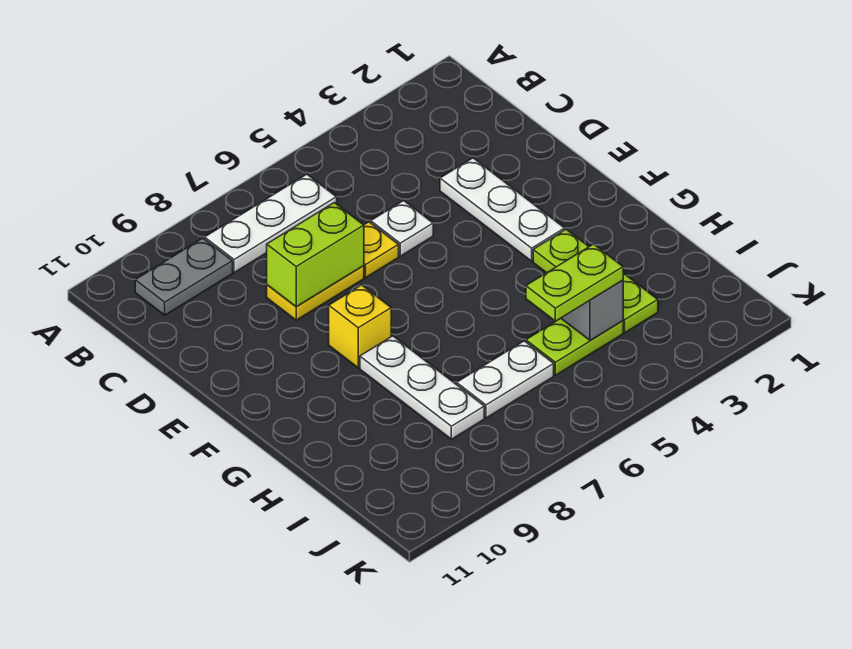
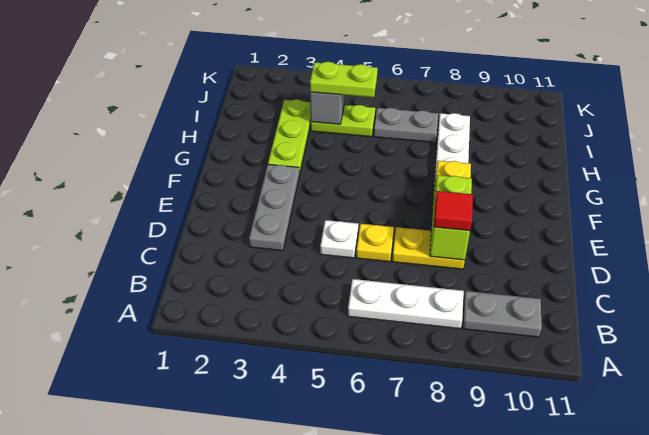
white 1x3 plate [440,158,565,261] -> grey 1x3 plate [249,164,299,251]
lime 1x2 brick [267,203,364,307] -> lime 1x2 brick turned to [430,175,472,260]
none -> red 1x1 tile [434,191,473,231]
white 1x2 plate [457,341,554,418] -> grey 1x2 plate [374,108,438,142]

